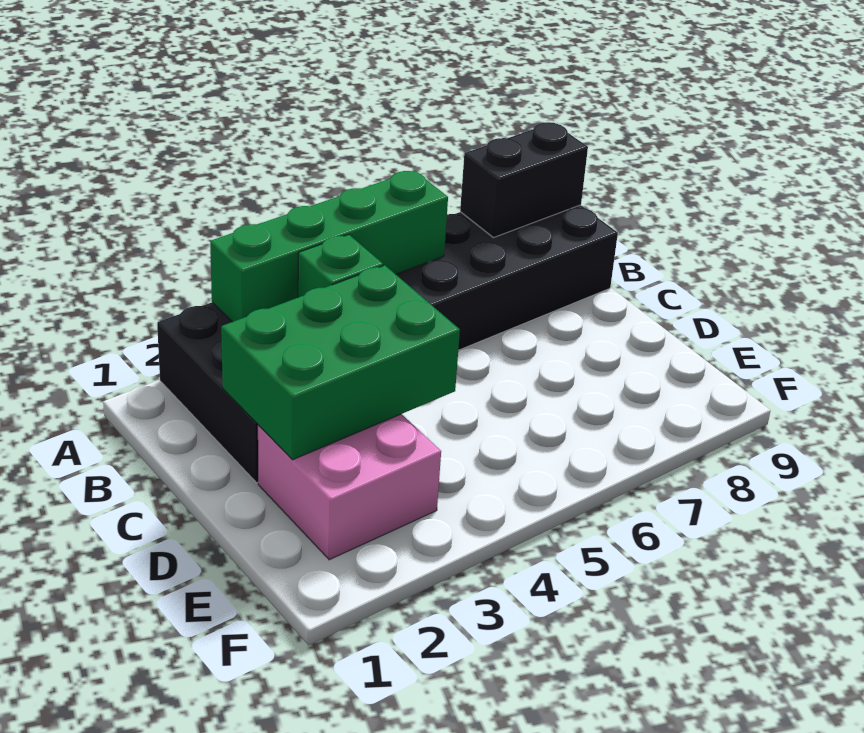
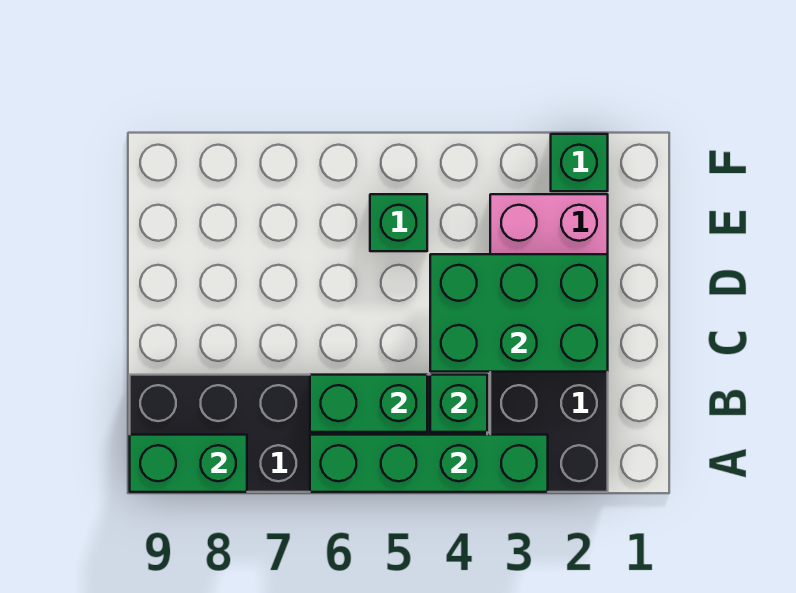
black 1x2 brick [460,122,588,238] -> green 1x2 brick [130,435,247,492]
none -> green 1x2 brick [310,375,427,432]
none -> green 1x1 brick [370,194,427,251]
none -> green 1x1 brick [551,134,608,191]

